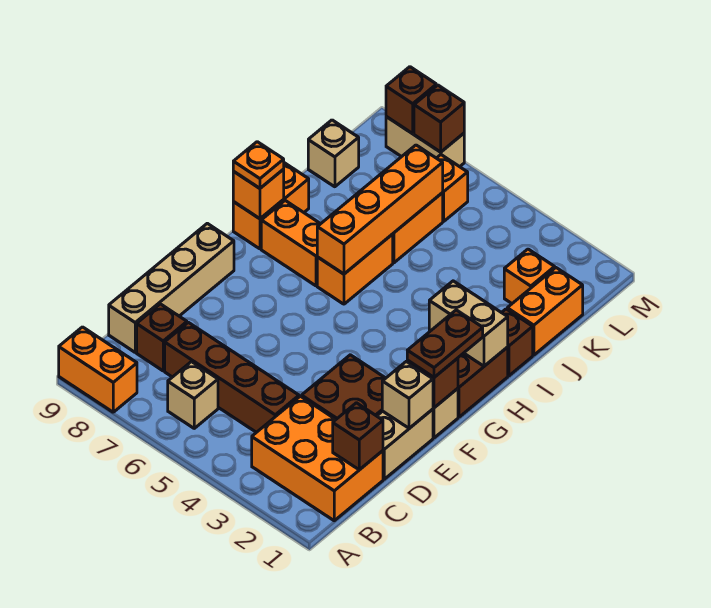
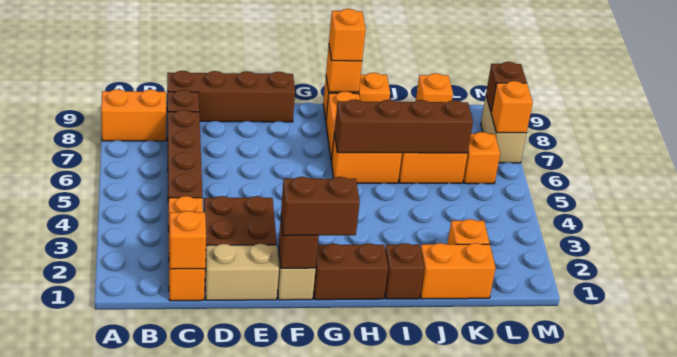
orange 1x2 brick [59,327,137,412] -> orange 1x2 brick turned to [101,89,166,141]
orange 2x3 brick [252,396,383,521] -> orange 1x3 brick [168,196,205,301]
tan 1x1 brick [168,362,218,428] -> none
brown 1x1 brick [333,403,383,470] -> orange 1x1 brick [169,211,206,269]
tan 1x4 brick [109,223,234,352] -> brown 1x4 brick [167,71,295,122]
tan 1x1 brick [382,361,433,428] -> none
brown 1x2 plate [407,310,483,377] -> brown 1x2 brick [281,177,360,236]
tan 1x2 brick [429,281,508,366] -> none
orange 1x4 brick [317,145,443,274] -> brown 1x4 brick [334,99,473,153]
orange 1x1 plate [233,142,284,188] -> orange 1x1 brick [329,9,366,61]
tan 1x1 brick [308,120,359,187] -> orange 1x1 brick [416,73,453,102]
brown 1x1 brick [414,85,464,152] -> orange 1x1 brick [491,81,533,133]

